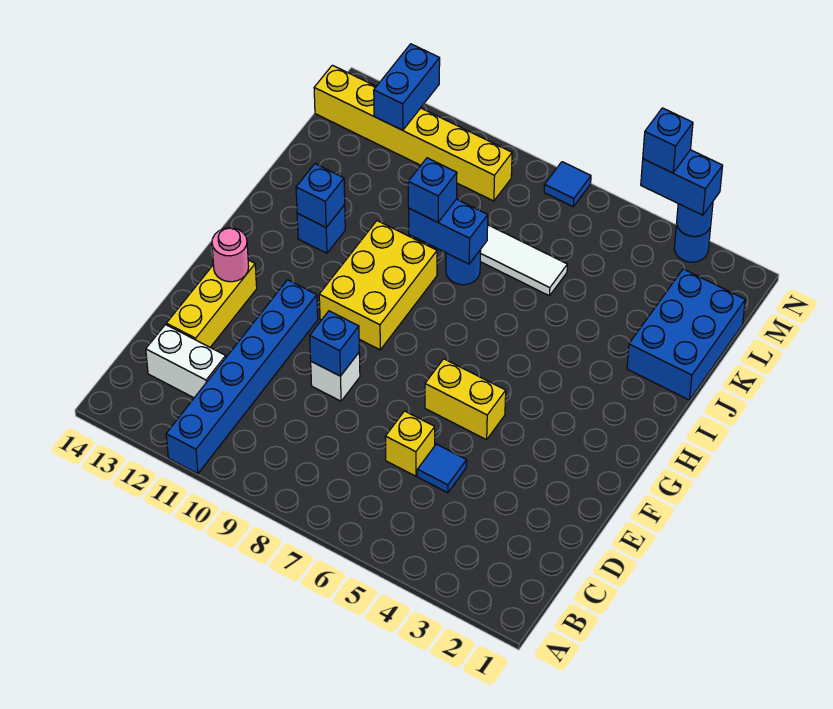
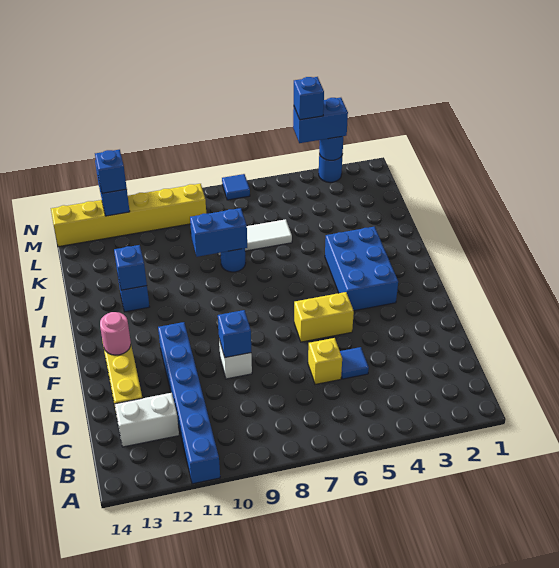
yellow 2x3 brick [319,221,437,350] -> none
blue 2x3 brick [627,269,745,400] -> blue 2x3 brick moved to [325,227,398,311]
blue 1x1 brick [408,158,457,222] -> blue 1x1 brick moved to [95,150,127,193]

